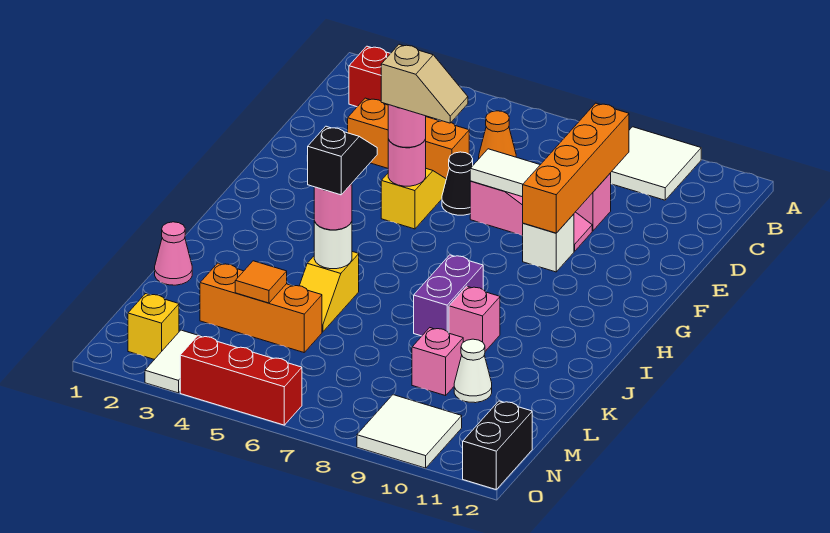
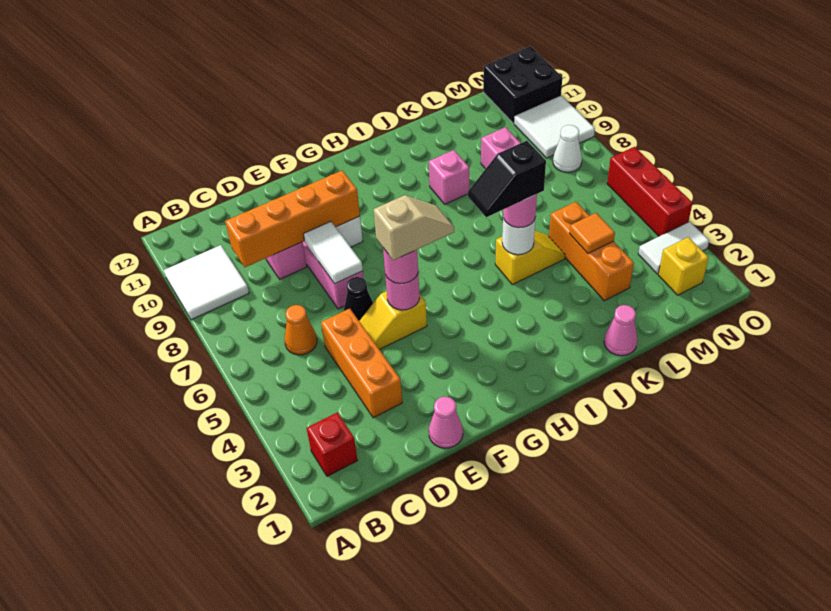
none -> pink 1x1 cone [429,397,463,448]
tan 1x2 slope [381,44,468,123] -> tan 1x2 slope turned to [374,195,454,260]
purple 1x2 brick [414,255,483,336] -> none
white 1x1 cone [454,339,492,403] -> white 1x1 cone moved to [553,125,582,172]
black 1x2 brick [463,401,532,489] -> black 2x2 brick [483,46,562,124]

